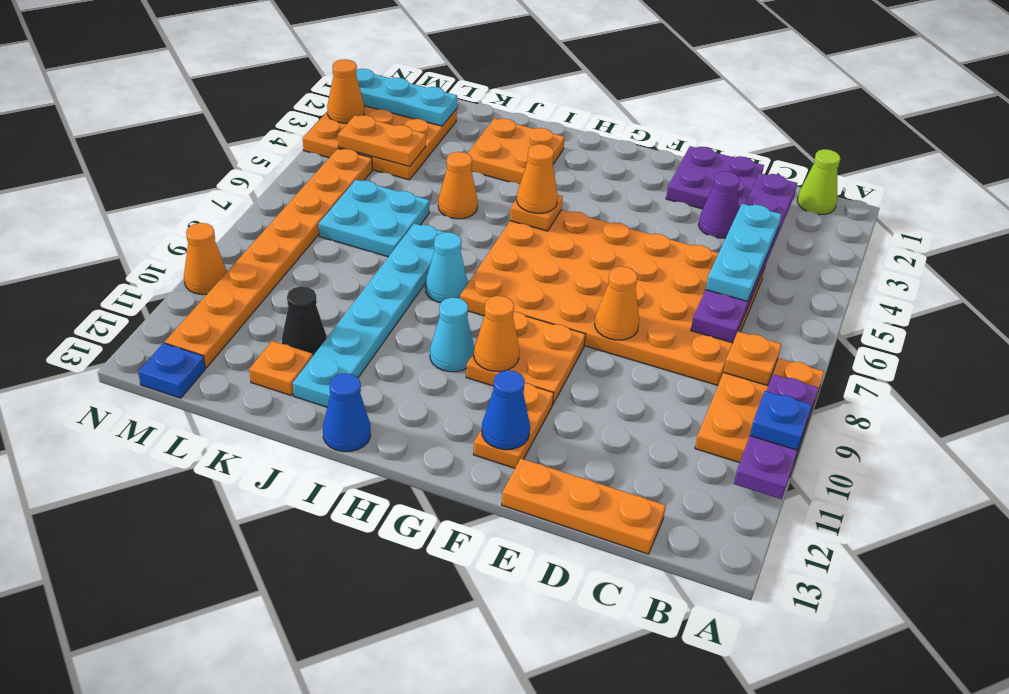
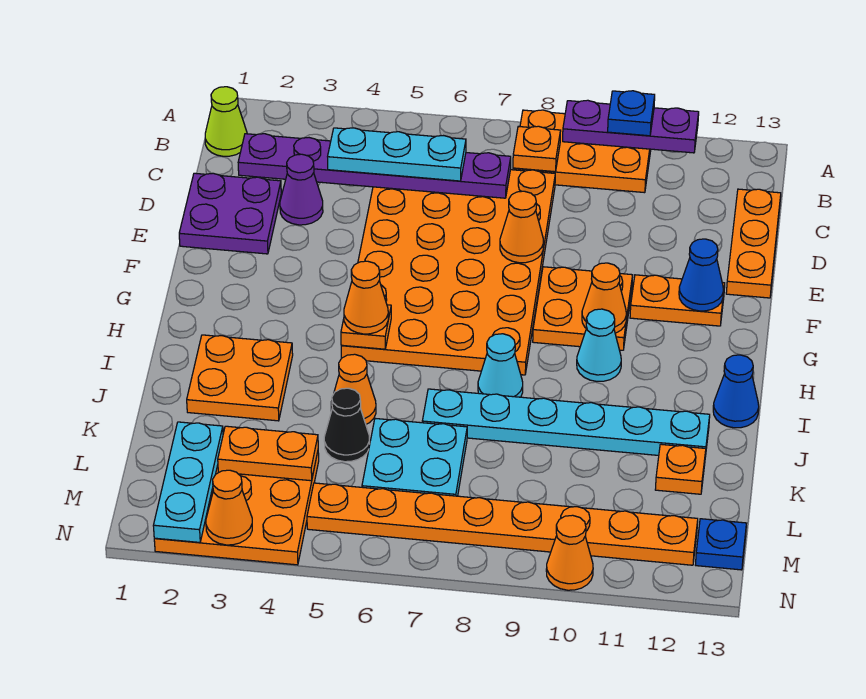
black 1x1 cone [282,286,327,356] -> black 1x1 cone moved to [324,388,370,462]
orange 1x2 plate [338,115,426,166] -> orange 1x2 plate turned to [218,426,318,481]

